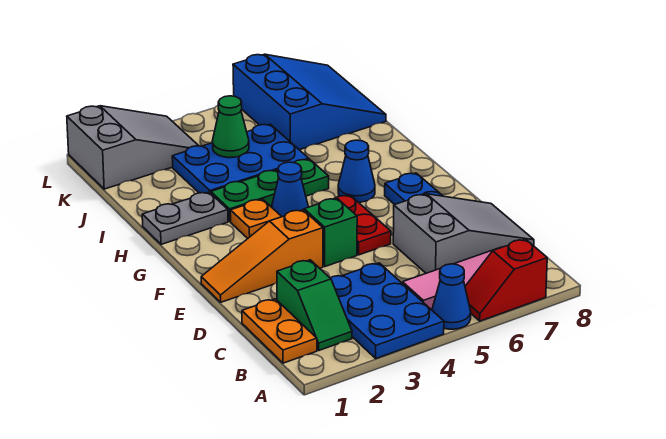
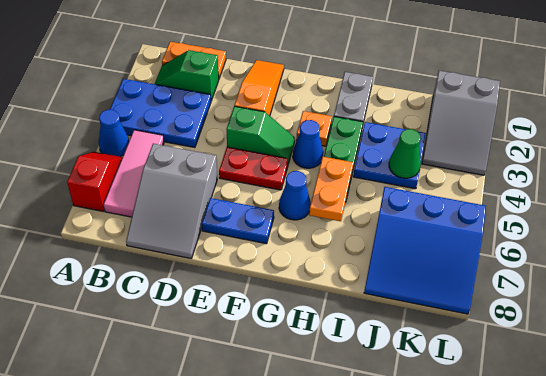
none -> orange 1x2 plate [309,157,353,221]
blue 2x3 plate [172,124,309,193] -> blue 2x2 plate [353,122,426,189]

